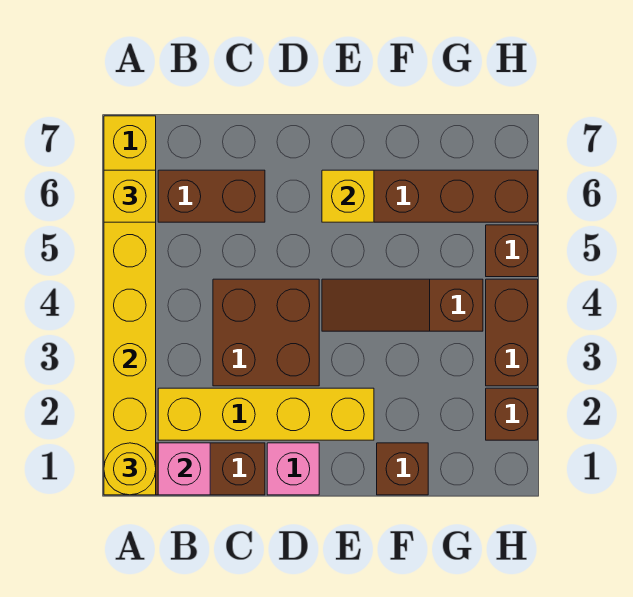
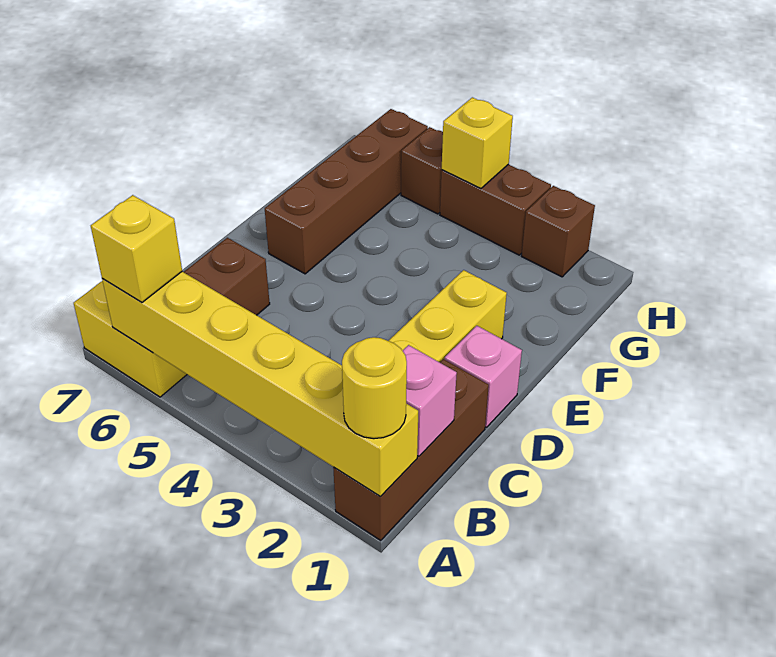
brown 2x2 brick [213,279,319,386] -> none
brown 1x3 slope [322,279,483,331] -> none
yellow 1x1 brick [322,170,374,222] -> yellow 1x1 brick moved to [442,97,513,188]
brown 1x1 brick [377,443,428,495] -> none

